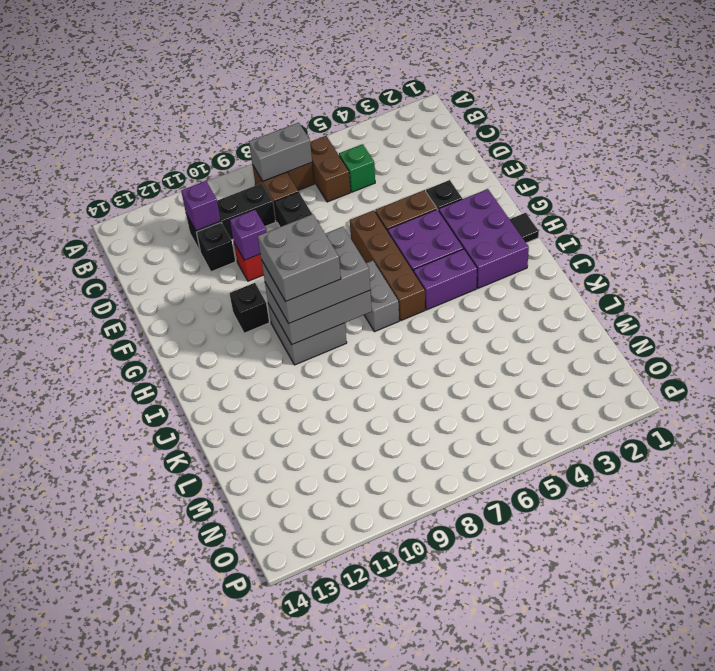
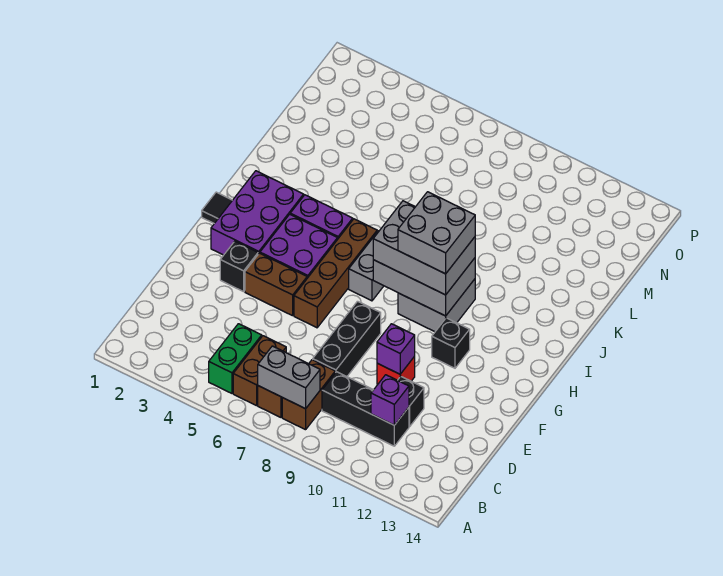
green 1x1 brick [339,144,375,192] -> green 1x2 brick [209,324,262,393]

